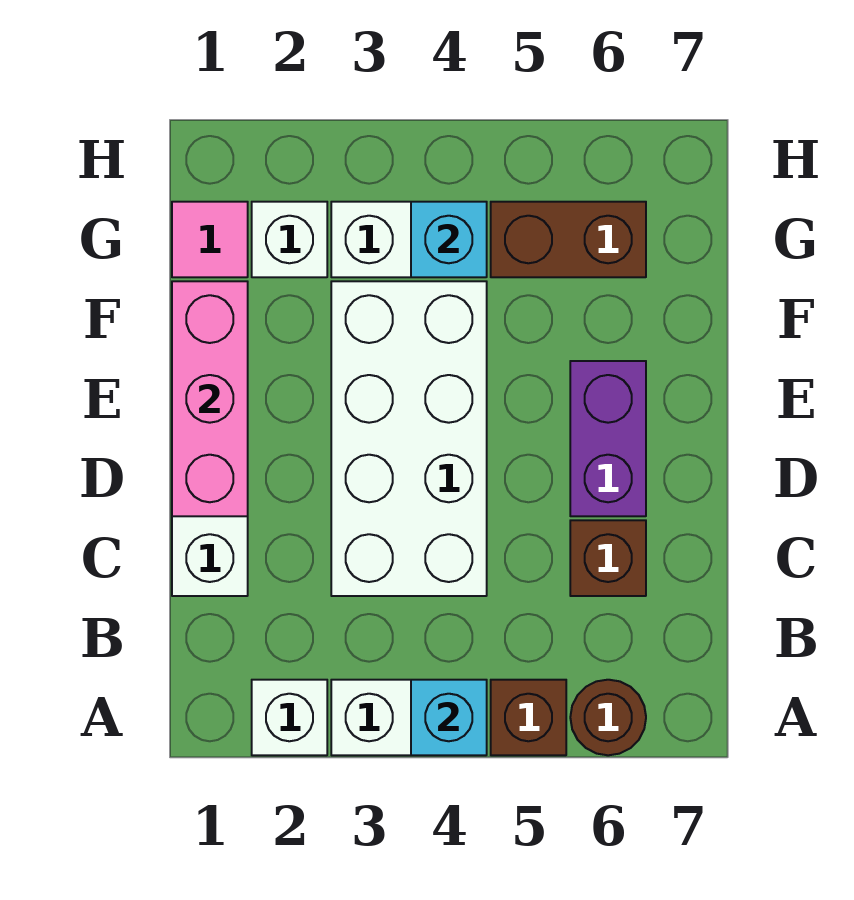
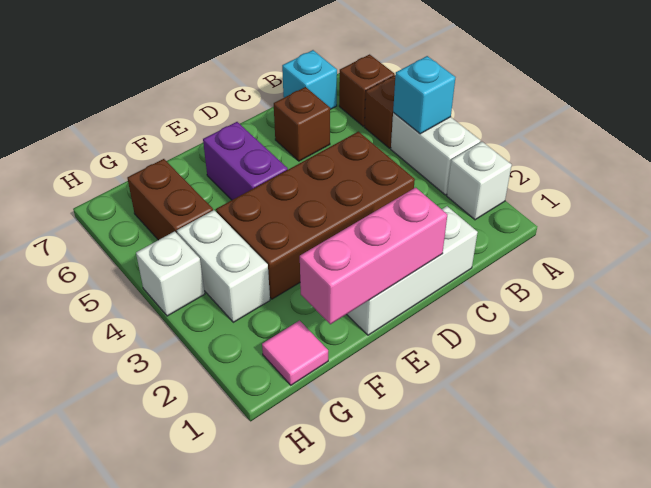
brown 1x1 round brick [570,680,646,755] -> brown 1x1 brick [339,54,395,126]
white 2x4 brick [331,281,487,596] -> brown 2x4 brick [216,132,415,299]
purple 1x2 brick [570,361,646,516] -> purple 1x2 brick turned to [203,122,288,200]
white 1x1 brick [252,202,327,277] -> white 1x1 brick moved to [136,231,205,316]
cyan 1x1 brick [411,202,487,277] -> cyan 1x1 brick moved to [282,50,337,109]

